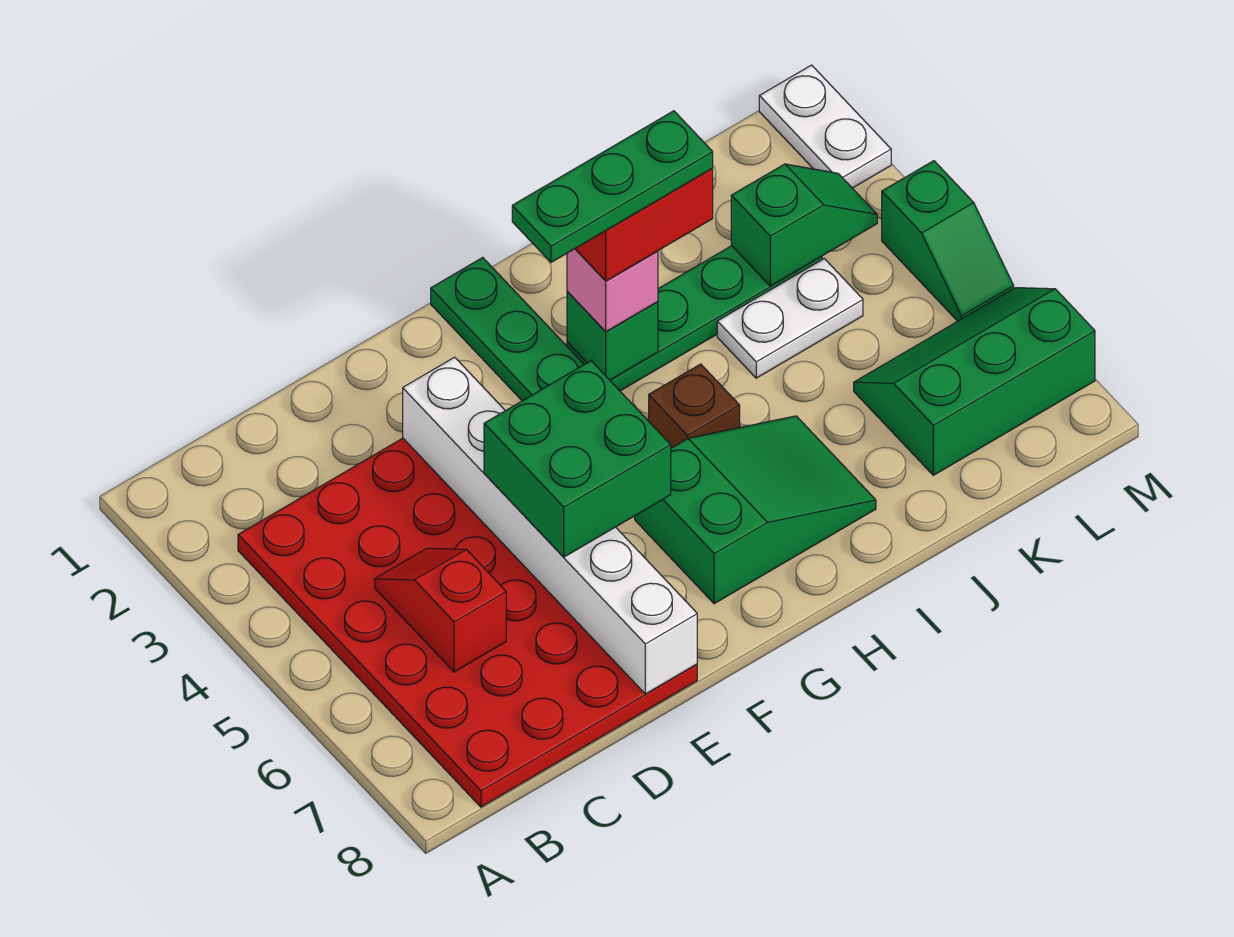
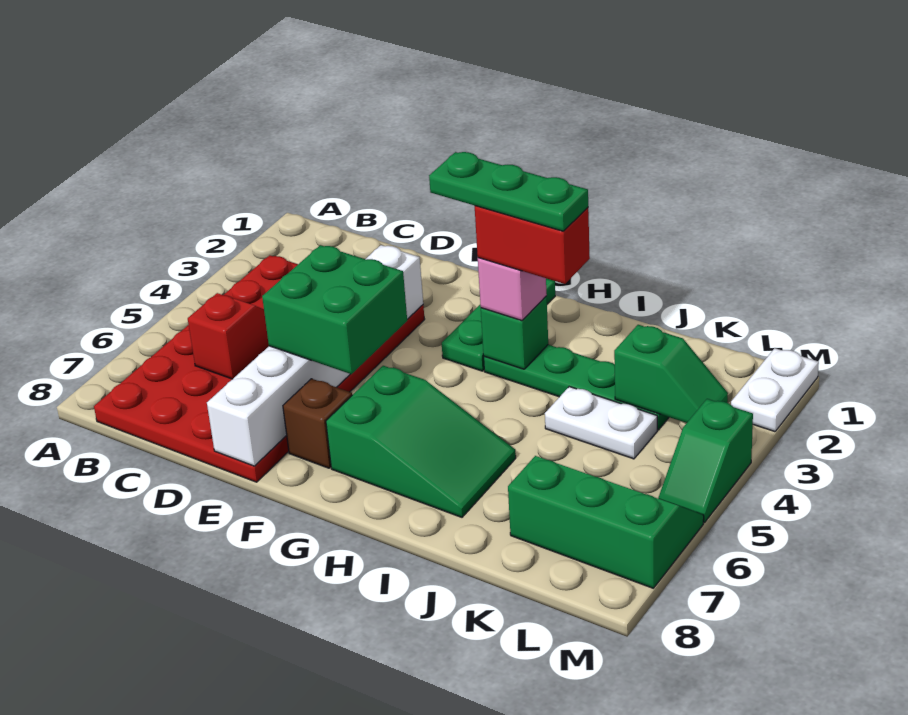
brown 1x1 brick [649,364,740,448] -> brown 1x1 brick moved to [283,379,352,468]

